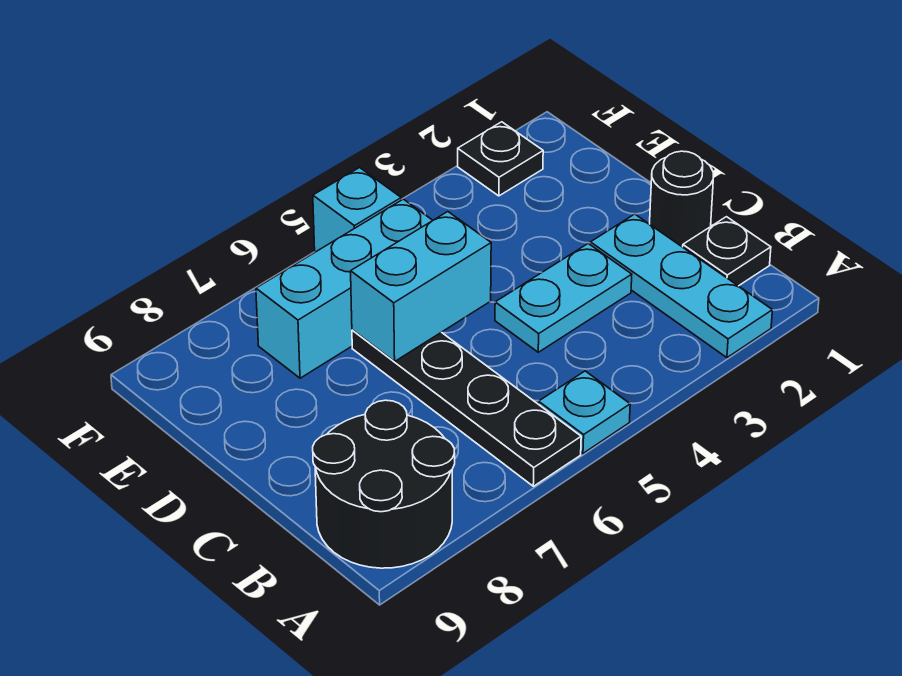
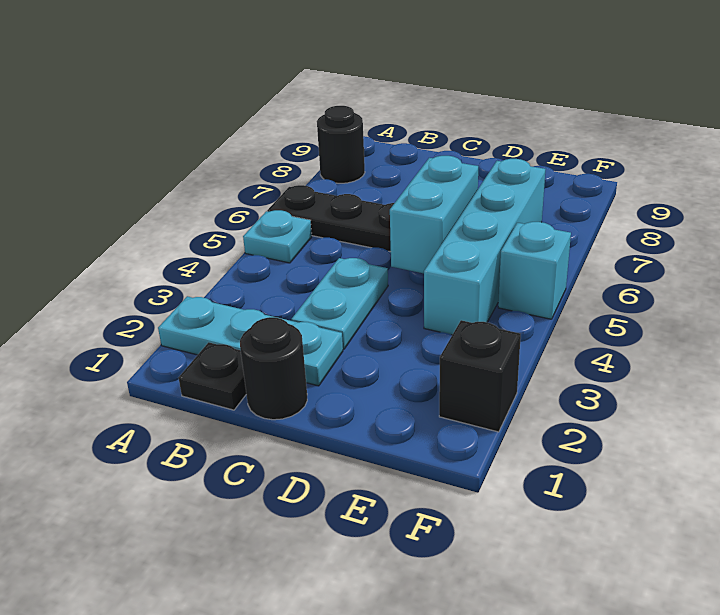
black 2x2 round brick [313,400,455,568] -> black 1x1 round brick [317,106,365,183]
cyan 1x3 brick [256,199,433,378] -> cyan 1x4 brick [424,159,545,335]
black 1x1 plate [458,122,543,196] -> black 1x1 brick [439,320,521,432]

